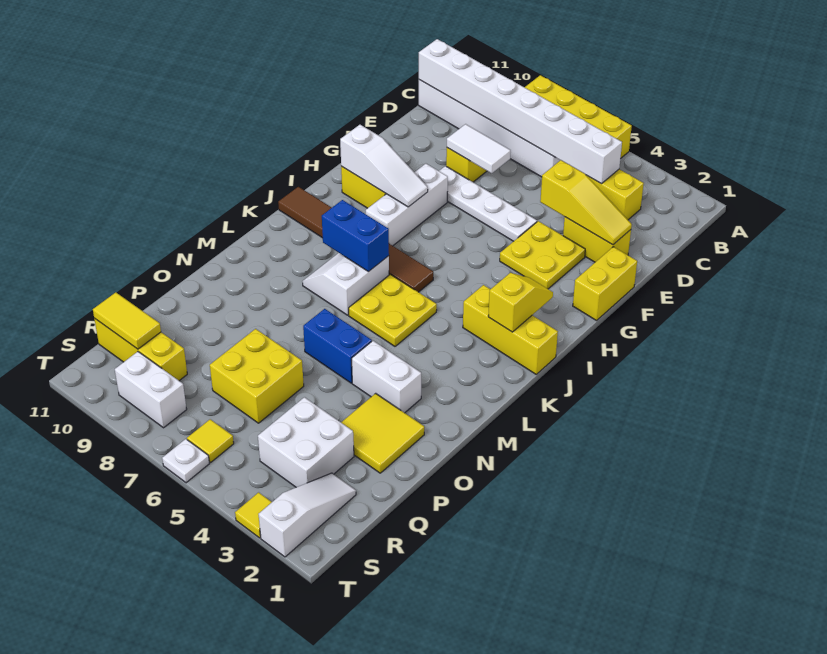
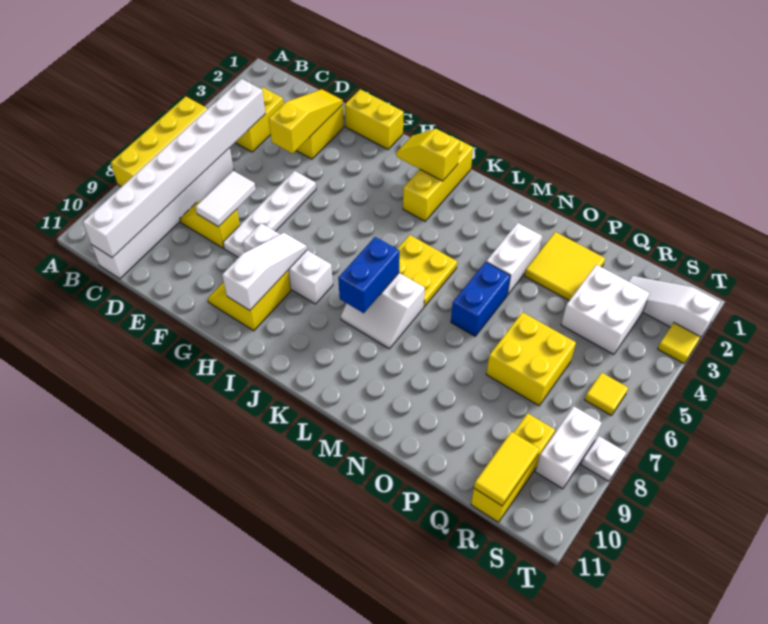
yellow 2x2 plate [500,221,585,289] -> none
brown 1x6 tile [278,187,433,292] -> none
white 1x1 plate [162,439,209,483] -> white 1x1 plate moved to [581,436,626,481]

